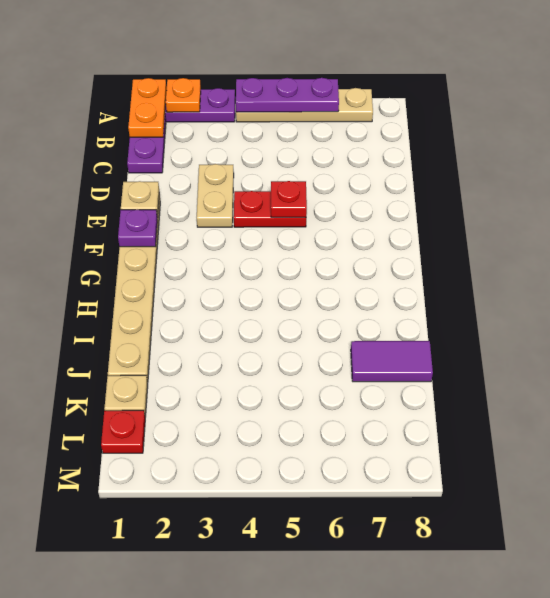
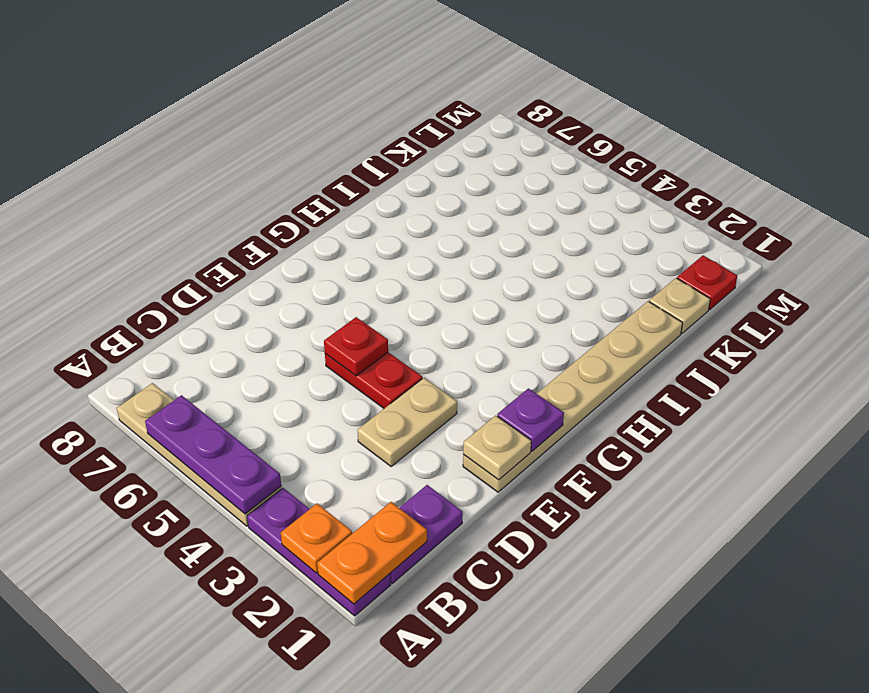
purple 1x2 tile [351,341,433,382] -> none

